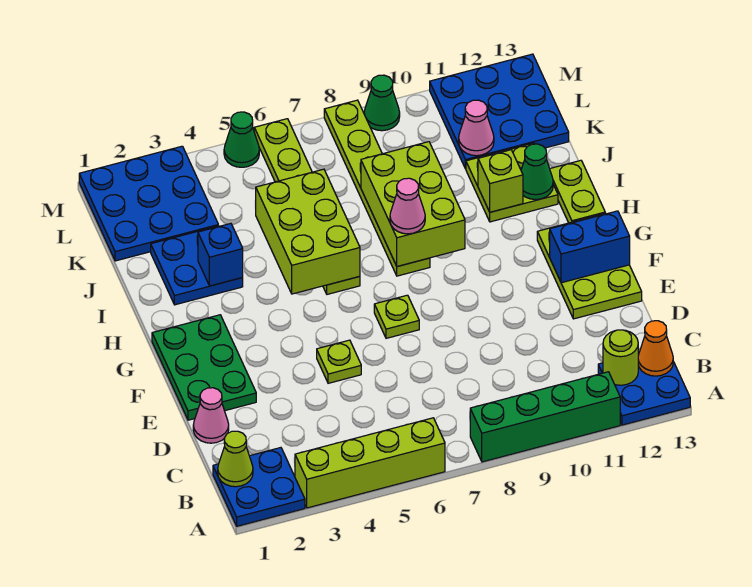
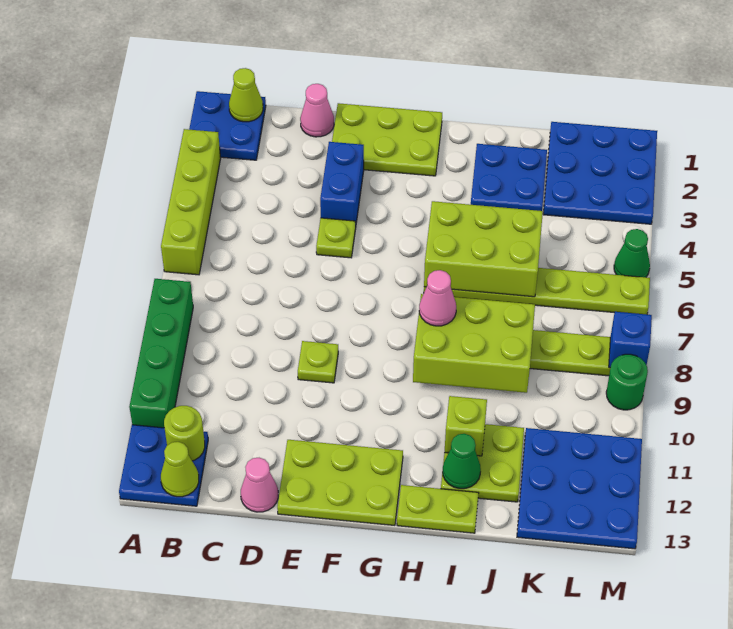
orange 1x1 cone [638,321,673,376] -> lime 1x1 cone [161,442,199,497]
green 2x3 plate [152,315,256,420] -> lime 2x3 plate [332,103,442,176]
lime 1x1 plate [374,295,419,338] -> lime 1x1 plate moved to [298,341,338,383]
blue 1x2 brick [550,211,630,283] -> blue 1x2 brick moved to [320,142,364,225]
blue 1x1 brick [198,223,243,286] -> blue 1x1 brick moved to [609,312,652,368]
pink 1x1 cone [459,100,494,156] -> pink 1x1 cone moved to [241,458,278,512]
green 1x1 cone [364,75,400,131] -> green 1x1 round brick [606,354,648,410]

